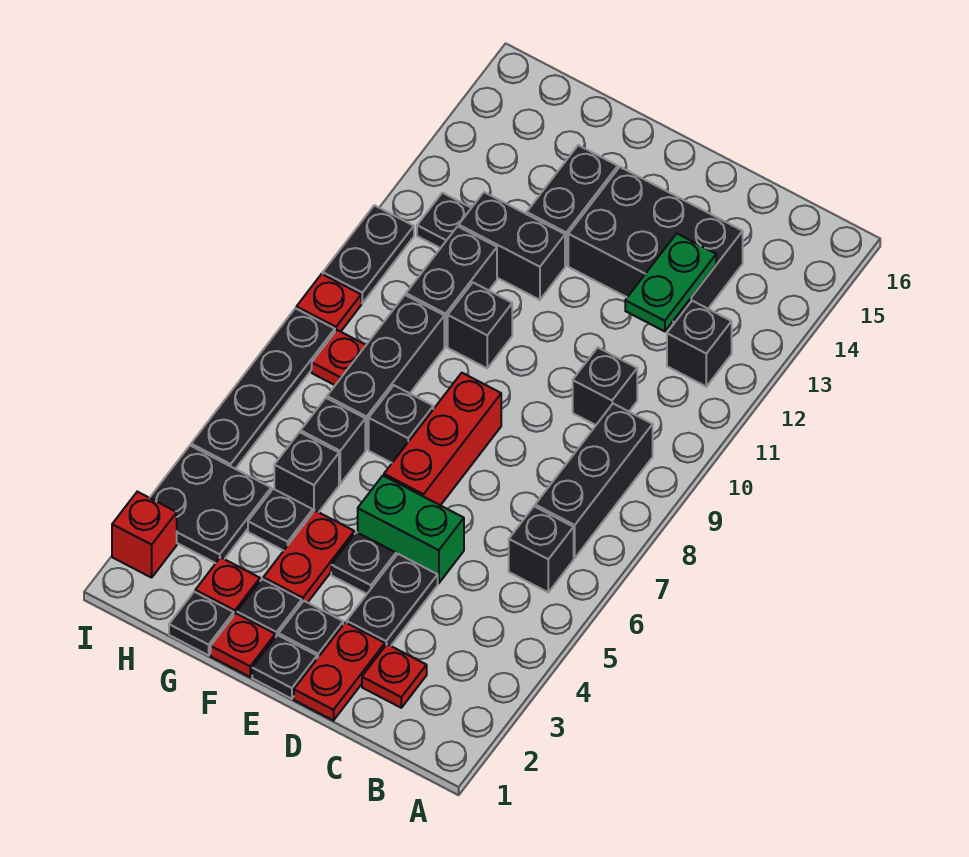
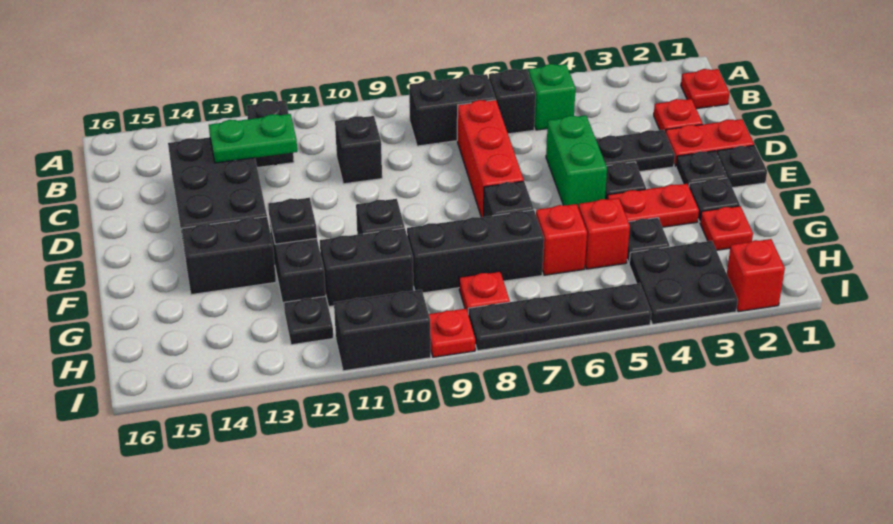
none -> green 1x1 brick [528,64,576,130]
black 1x3 brick [535,404,653,558] -> black 1x2 brick [409,74,496,146]
red 1x3 brick [384,373,501,505] -> red 1x3 brick turned to [457,100,524,217]
red 1x1 plate [211,614,275,677] -> red 1x1 plate moved to [681,69,729,109]
black 1x1 plate [169,592,234,655] -> black 1x1 plate moved to [268,198,317,244]
black 1x1 brick [274,432,339,512] -> red 1x1 brick [578,198,630,269]
black 1x1 brick [301,398,365,484] -> red 1x1 brick [536,204,587,275]
black 1x2 plate [323,205,414,303] -> black 1x2 brick [334,290,431,371]

